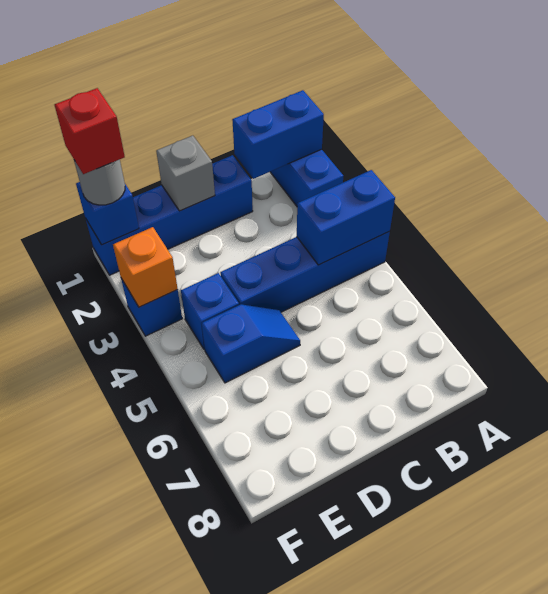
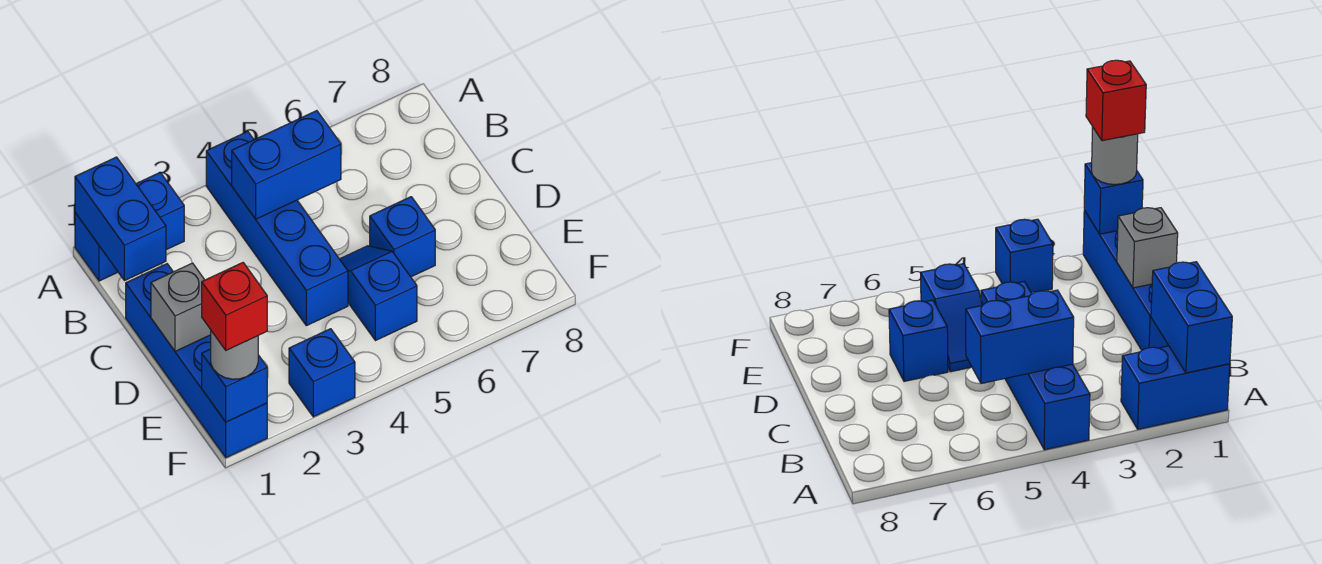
blue 1x2 brick [297,170,395,265] -> blue 1x2 brick turned to [232,111,341,219]
blue 1x1 brick [181,273,239,350] -> blue 1x1 brick moved to [370,197,435,277]
orange 1x1 brick [113,227,178,307] -> none

